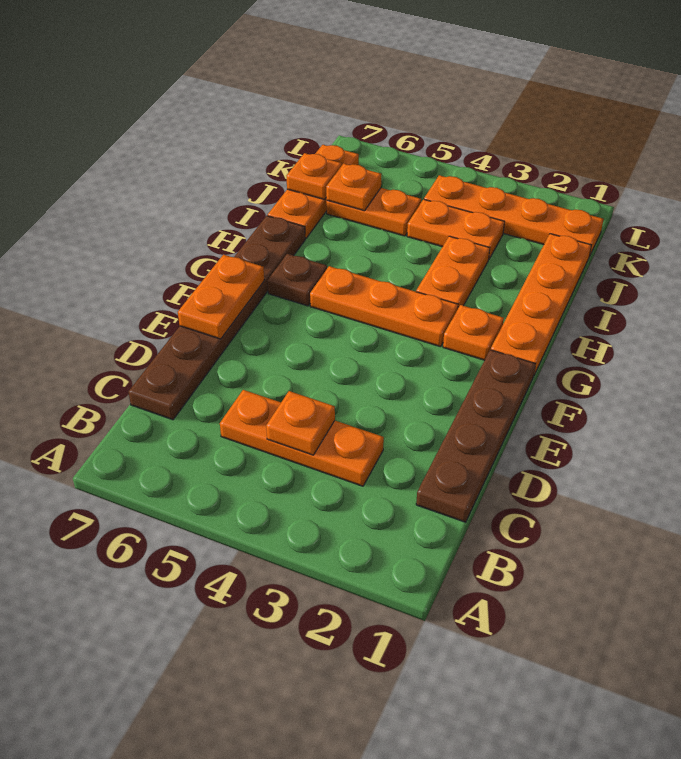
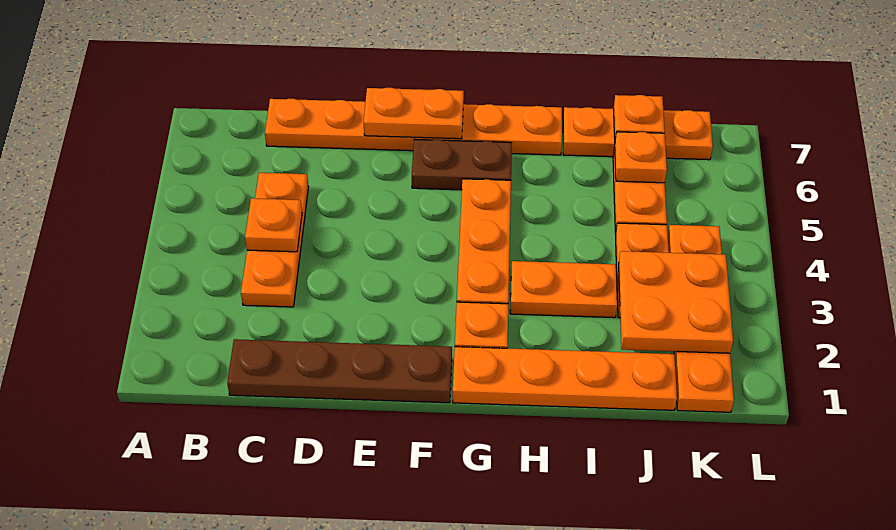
brown 1x6 plate [128,216,305,420] -> orange 1x6 plate [265,99,562,155]
brown 1x1 plate [267,254,327,306] -> brown 1x2 plate [412,139,512,190]
none -> orange 2x2 plate [619,251,733,353]

